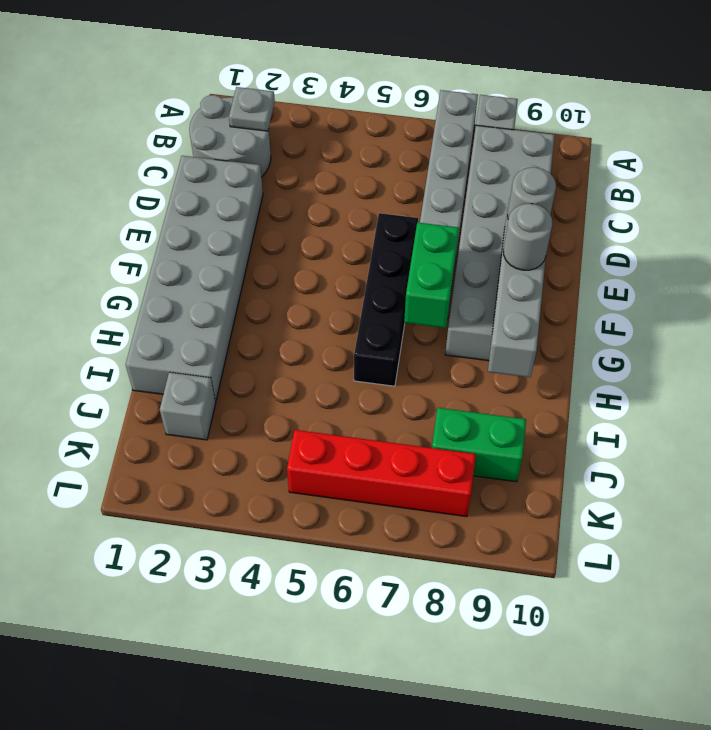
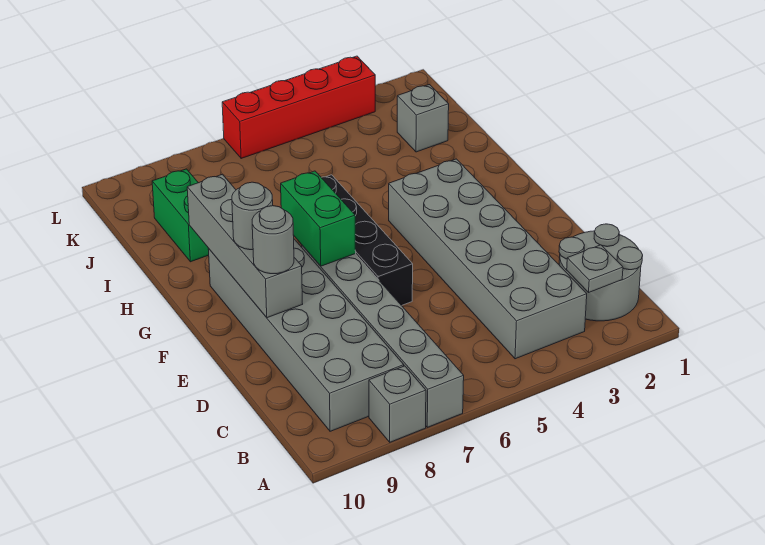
grey 2x6 brick [126,156,263,401] -> grey 2x6 brick moved to [389,159,587,359]
green 1x2 brick [432,408,526,482] -> green 1x2 brick turned to [152,169,209,262]
red 1x4 brick [287,430,476,517] -> red 1x4 brick moved to [222,56,375,158]

